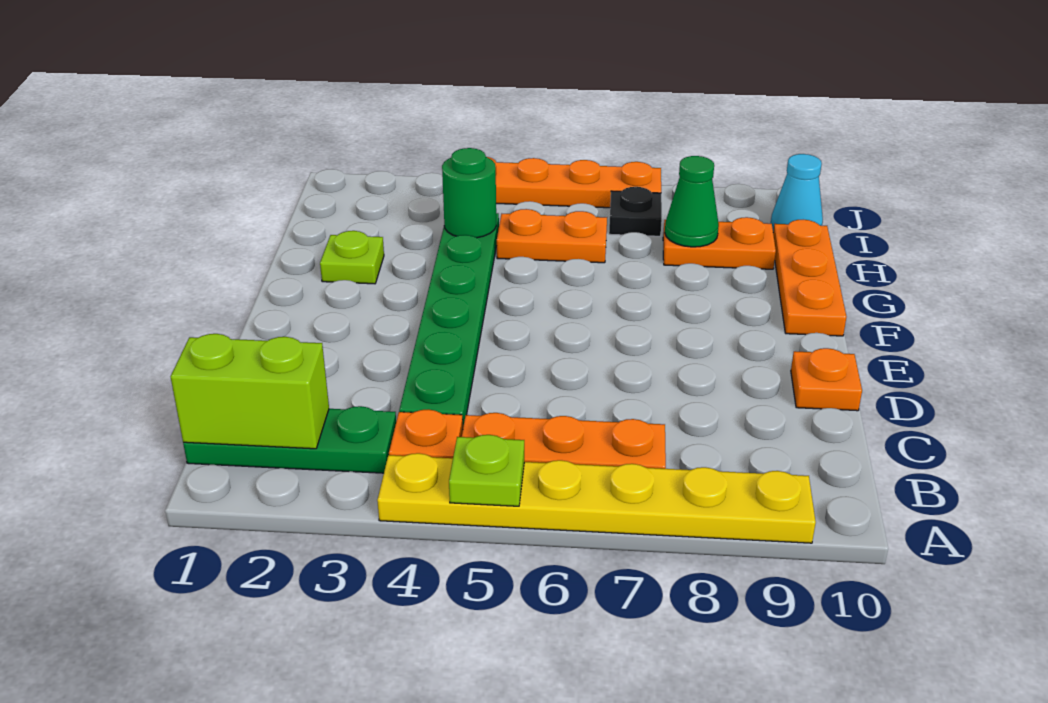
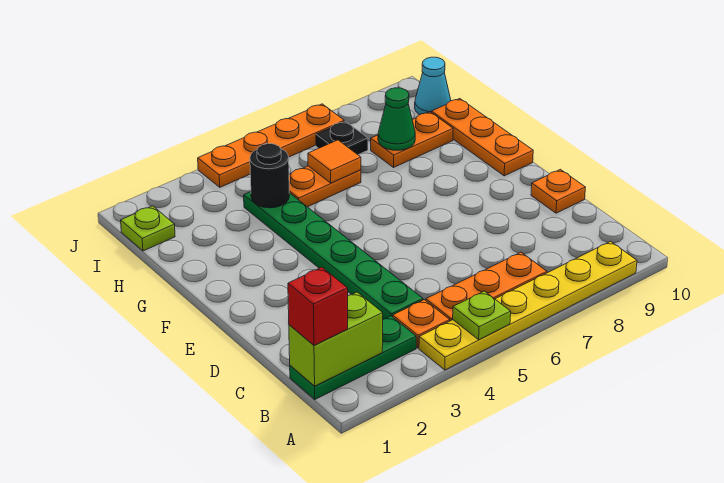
none -> red 1x1 brick [288,267,348,346]
lime 1x1 plate [320,231,384,284] -> lime 1x1 plate moved to [121,206,175,251]
green 1x1 round brick [442,148,496,238] -> black 1x1 round brick [250,144,289,208]
none -> orange 1x1 tile [308,140,361,183]

